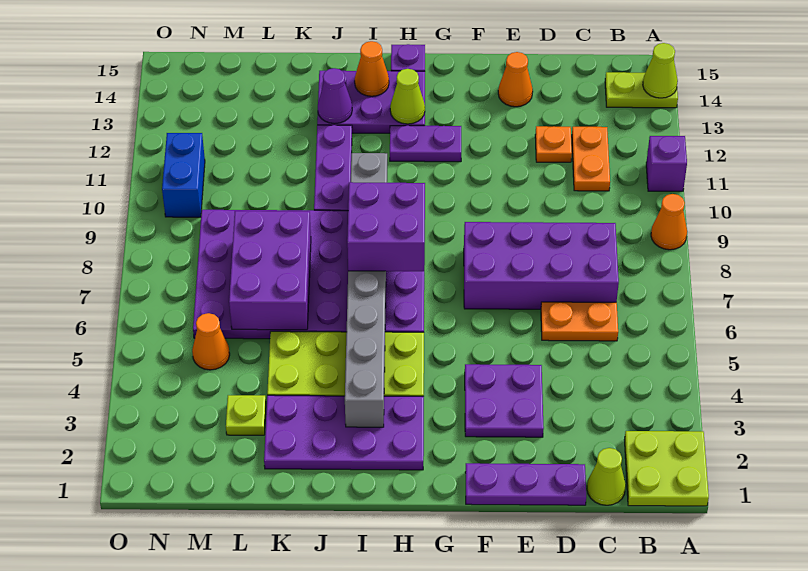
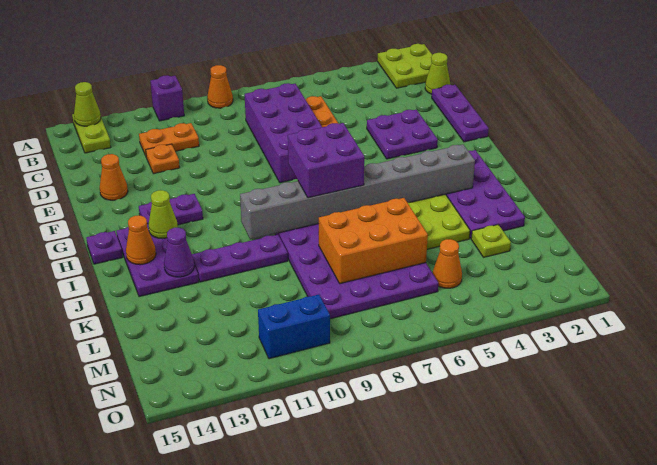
purple 1x2 plate [390,126,461,162] -> purple 1x2 plate turned to [139,194,203,225]
purple 2x3 brick [229,211,311,330] -> orange 2x3 brick [319,198,428,284]

